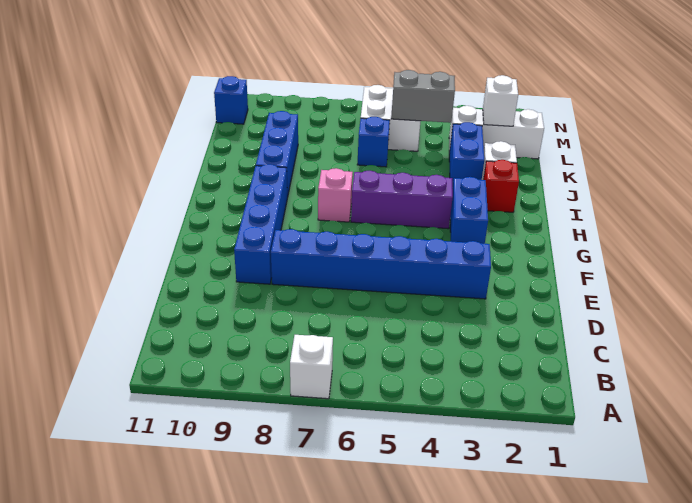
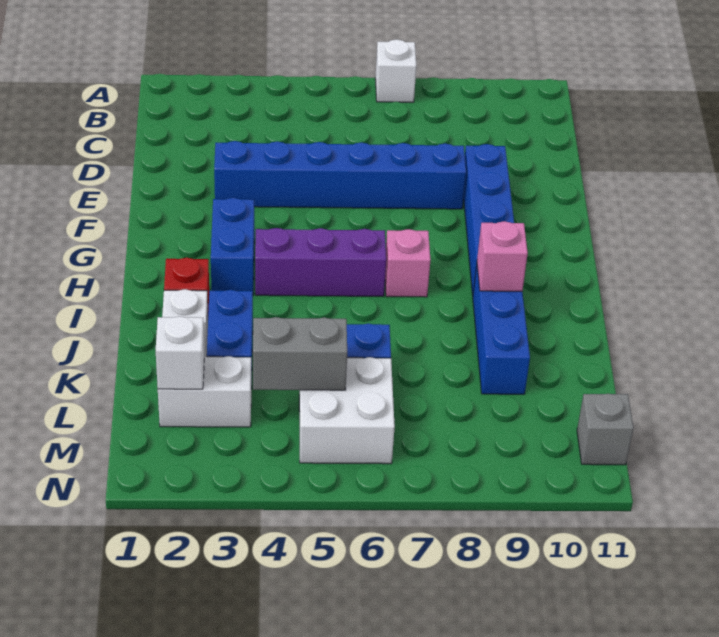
none -> pink 1x1 brick [477,221,528,291]
white 1x3 brick [449,106,544,159] -> white 1x2 brick [158,356,251,427]
blue 1x1 brick [214,76,248,124] -> grey 1x1 brick [577,394,634,465]

